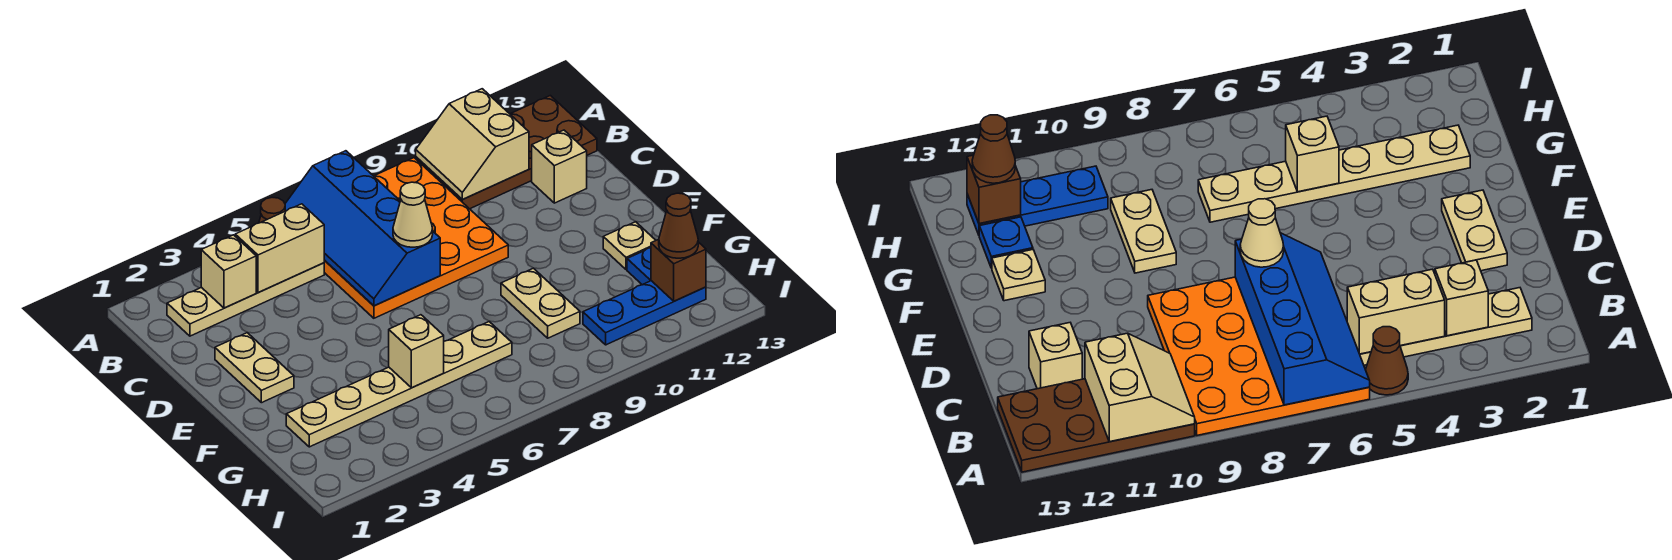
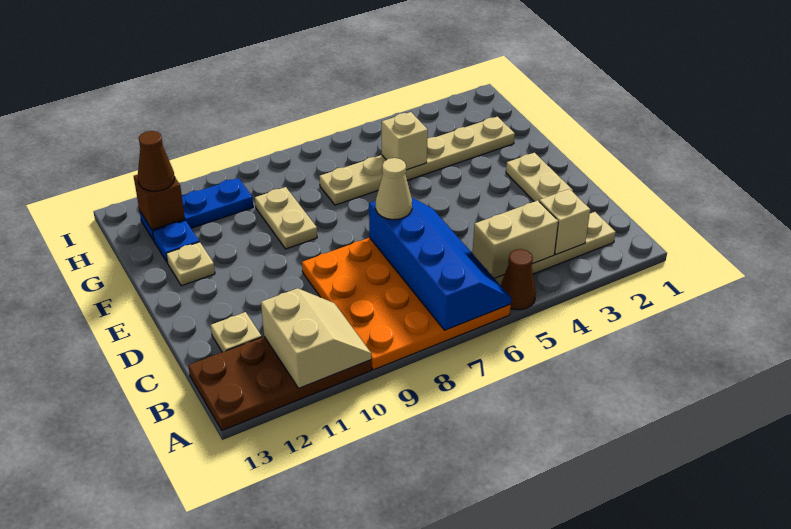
tan 1x1 brick [532,130,587,203] -> tan 1x1 plate [211,312,262,352]

